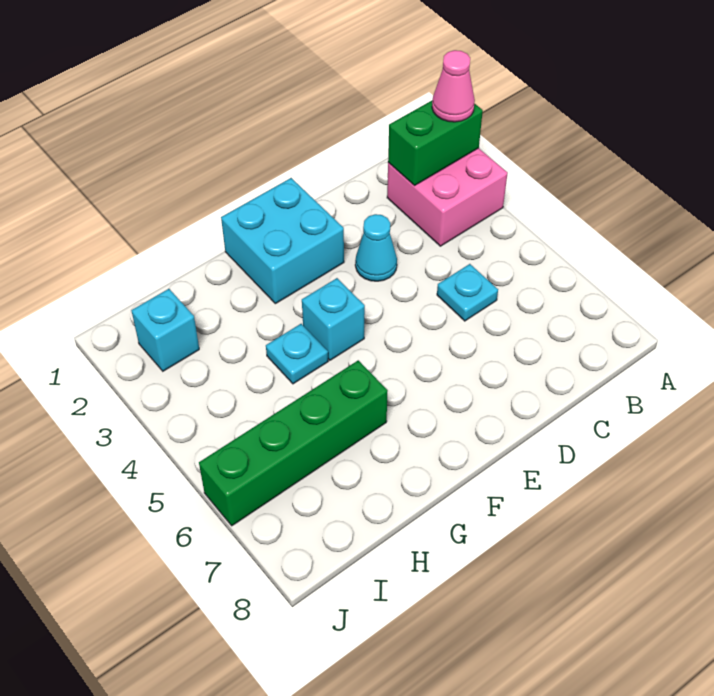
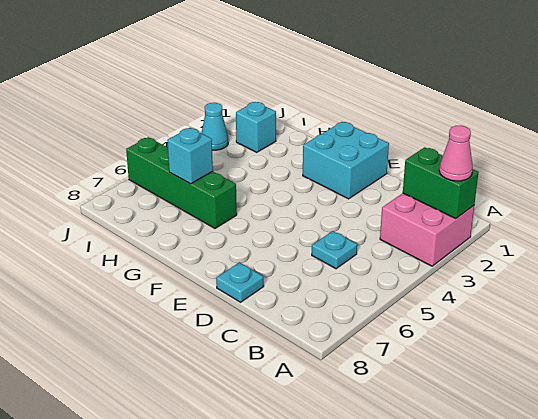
cyan 1x1 cone [355,214,397,281] -> cyan 1x1 cone moved to [202,103,228,150]
cyan 1x1 brick [302,278,365,360] -> cyan 1x1 brick moved to [167,128,213,184]
cyan 1x1 plate [266,324,328,384] -> cyan 1x1 plate moved to [216,262,264,302]

